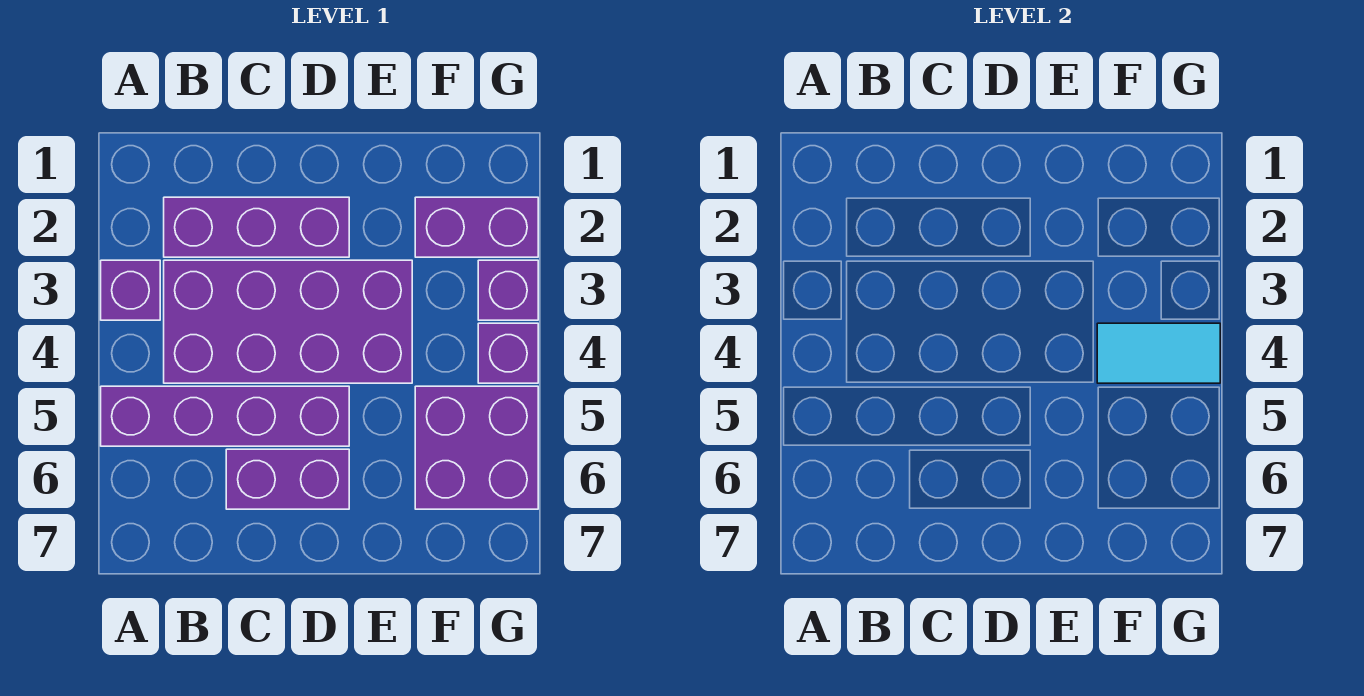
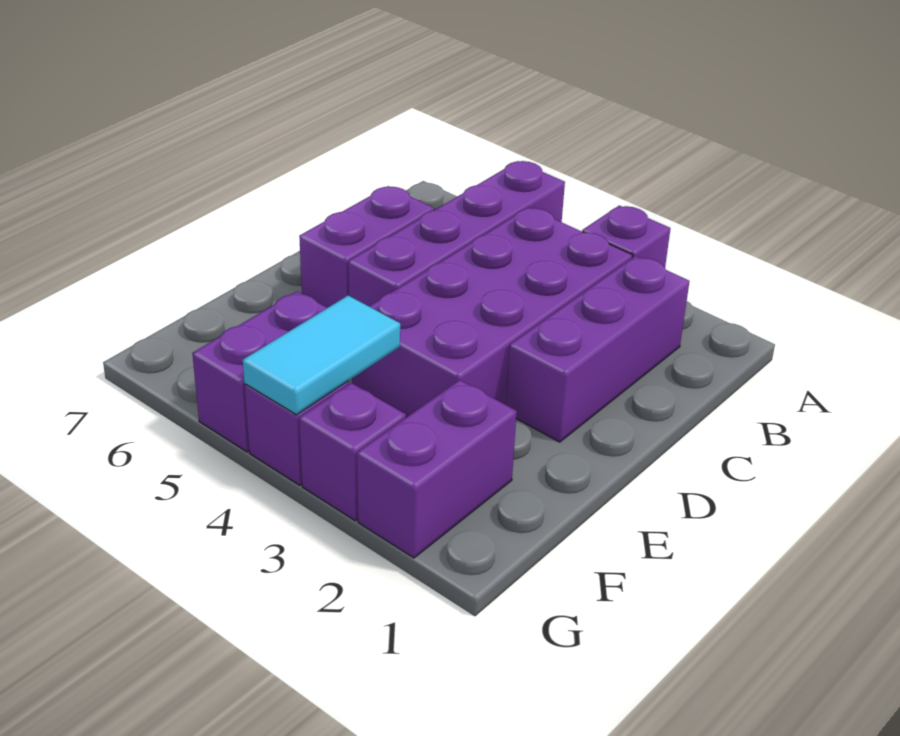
purple 2x2 brick [415,386,538,509] -> purple 1x2 brick [192,291,327,452]

